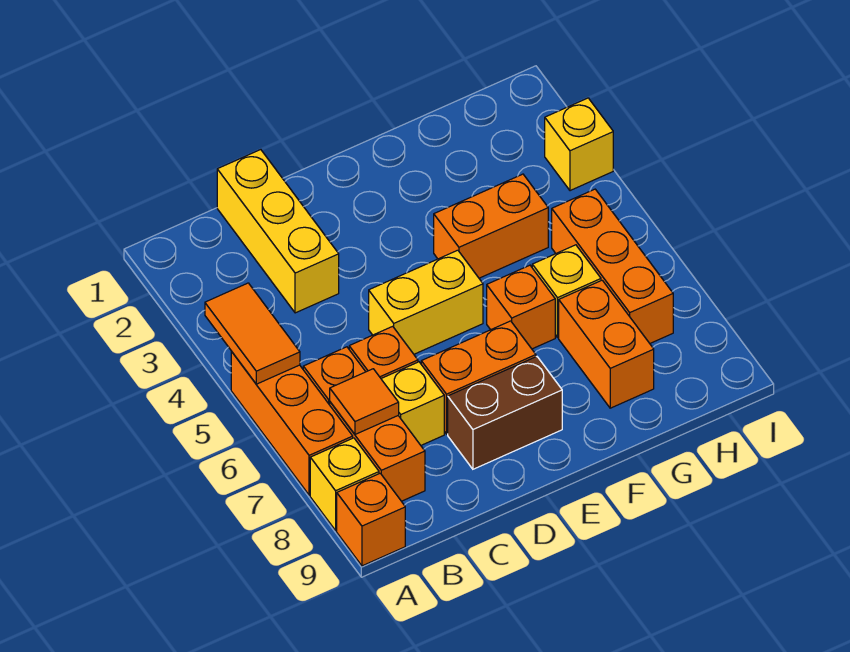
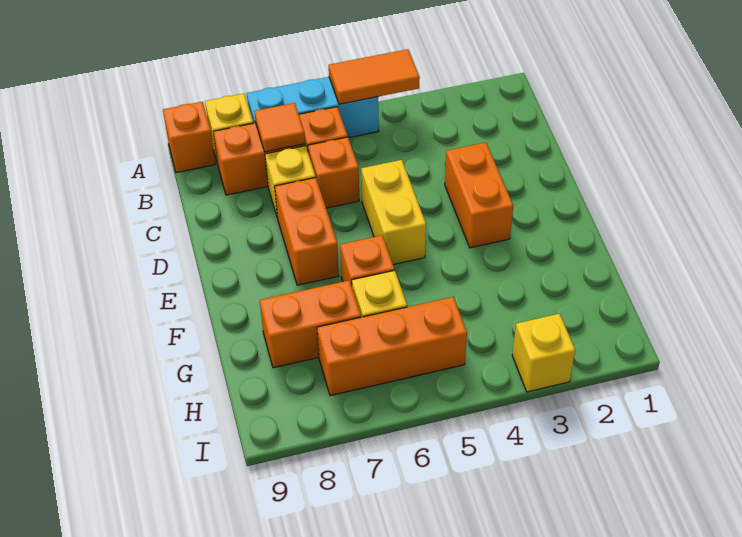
orange 1x3 brick [231,351,353,495] -> cyan 1x3 brick [247,77,378,138]
yellow 1x3 brick [217,150,339,313] -> none
brown 1x2 brick [448,357,562,469] -> none
orange 1x2 brick [434,174,548,278] -> orange 1x2 brick moved to [445,143,513,248]

